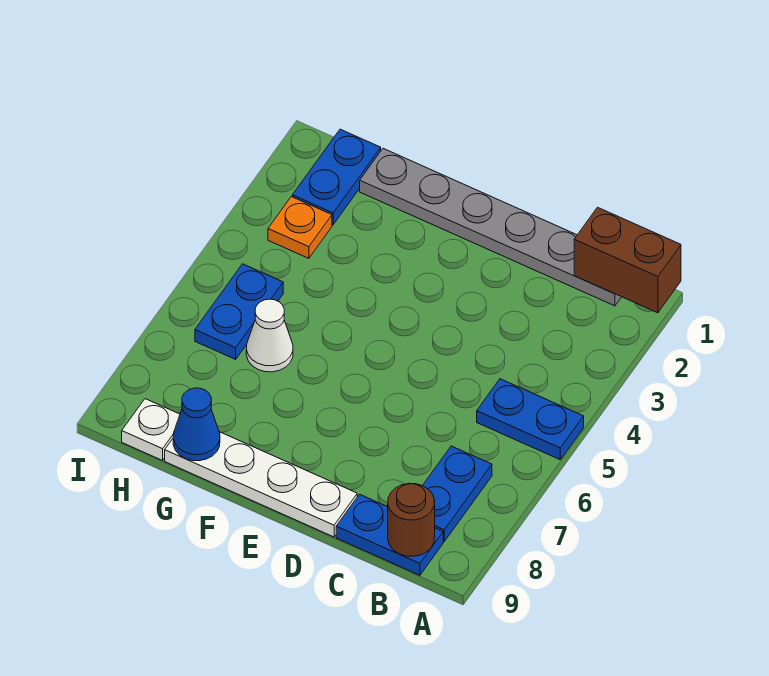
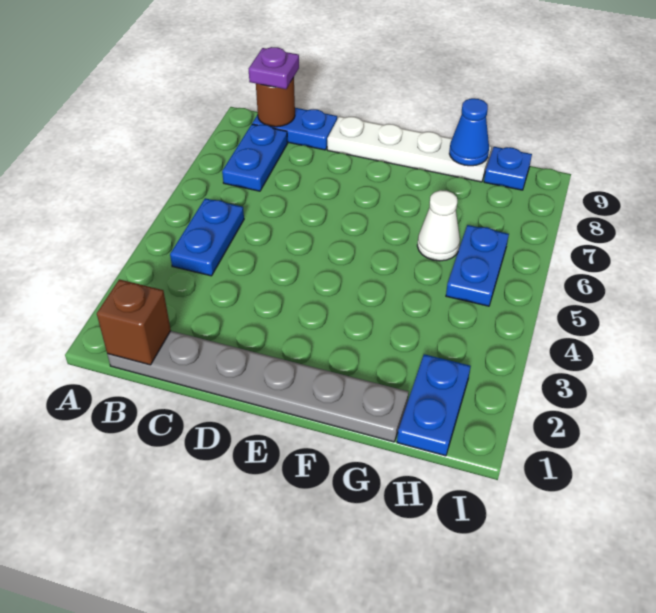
brown 1x2 brick [574,207,681,313] -> brown 1x1 brick [97,279,171,365]
blue 1x2 plate [477,379,584,459] -> blue 1x2 plate turned to [170,198,244,276]
none -> purple 1x1 plate [249,47,299,89]
orange 1x1 plate [268,197,332,258] -> none
white 1x1 plate [122,399,180,460] -> blue 1x1 plate [484,147,532,190]

